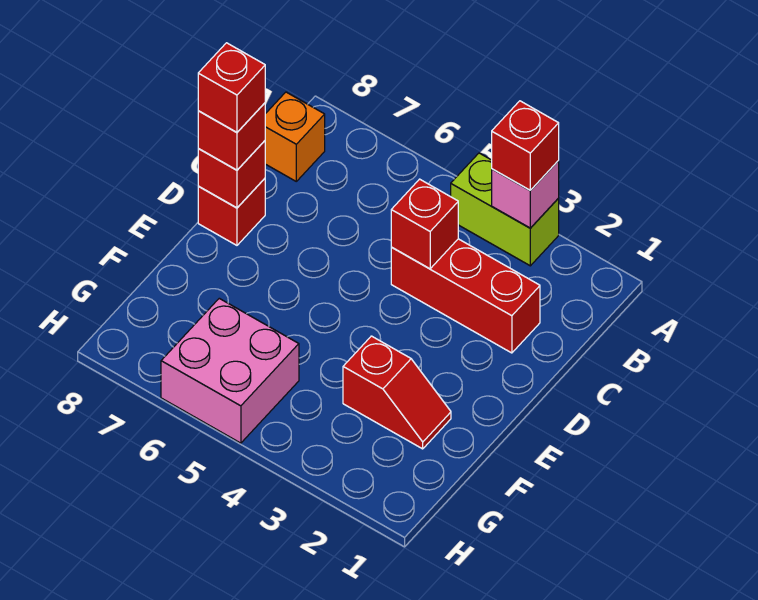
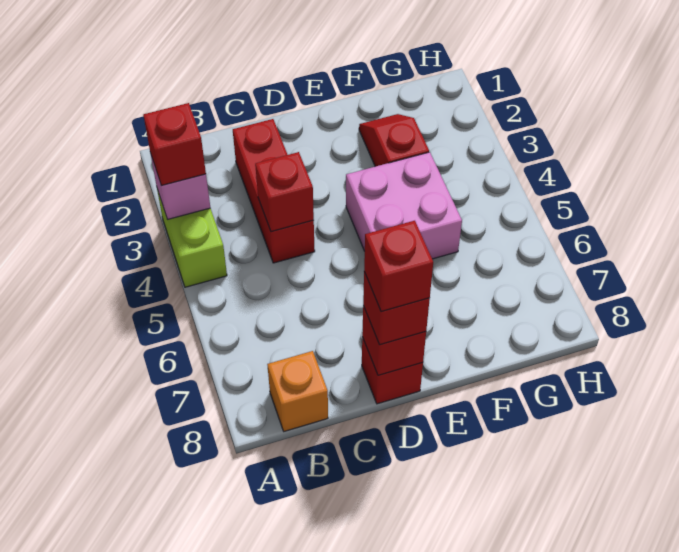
pink 2x2 brick [161,298,299,443] -> pink 2x2 brick moved to [346,152,462,259]

